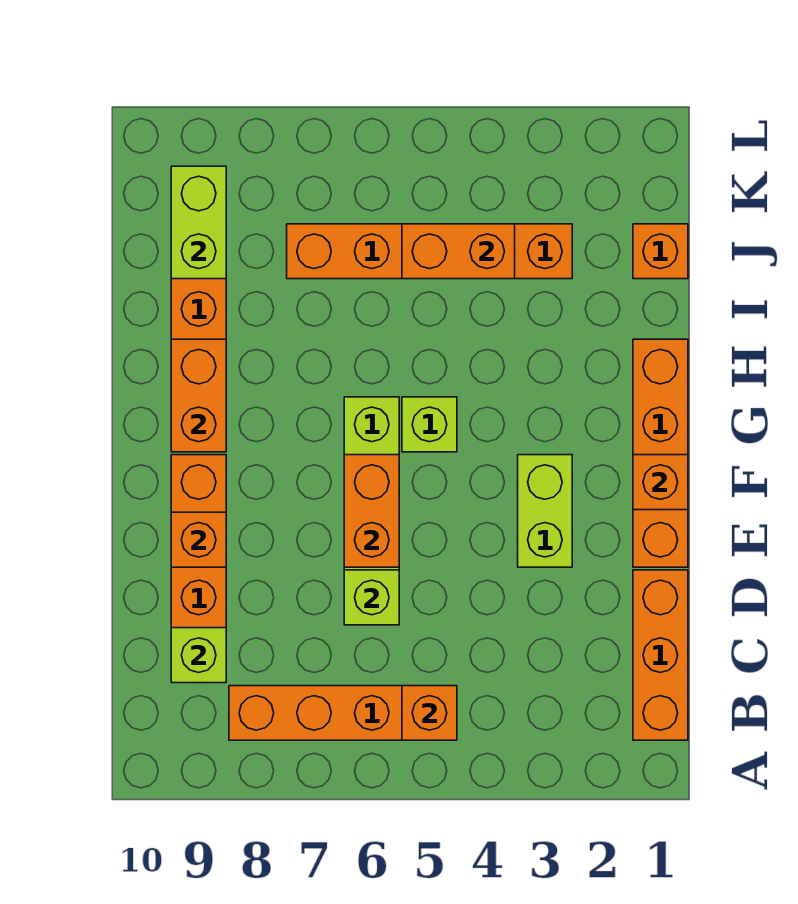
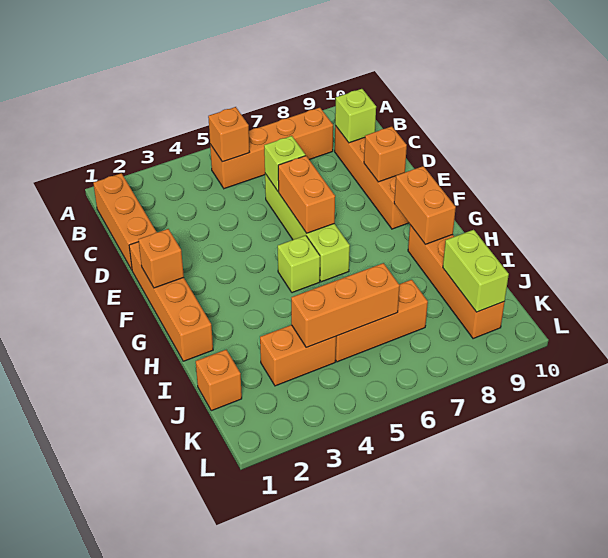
lime 1x2 brick [518,455,572,567] -> none
orange 1x2 brick [402,224,515,279] -> orange 1x3 brick [291,263,400,347]

